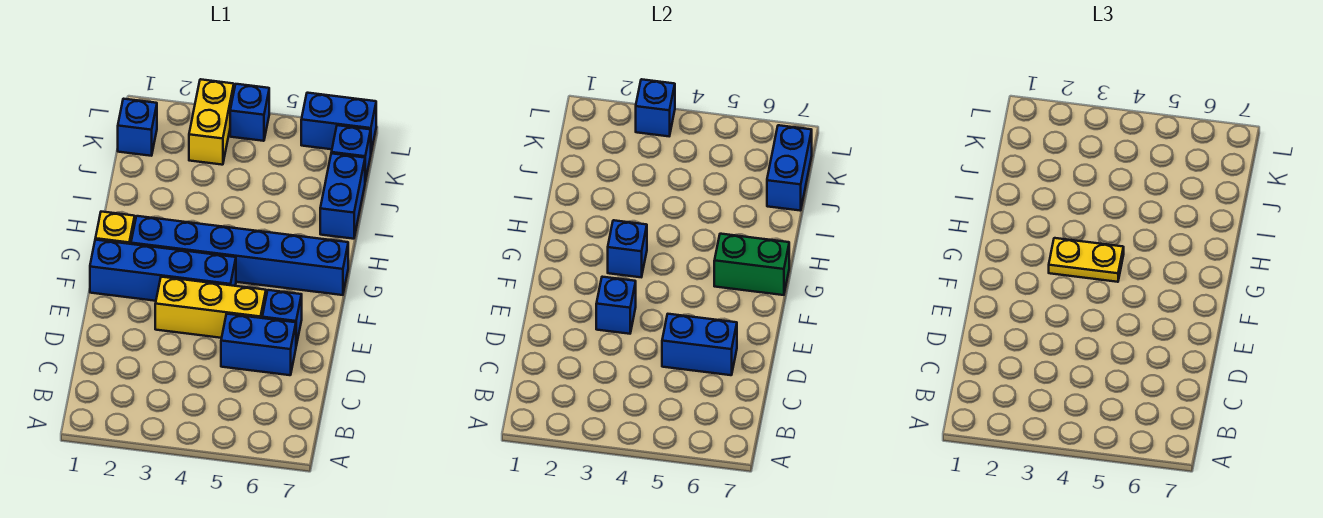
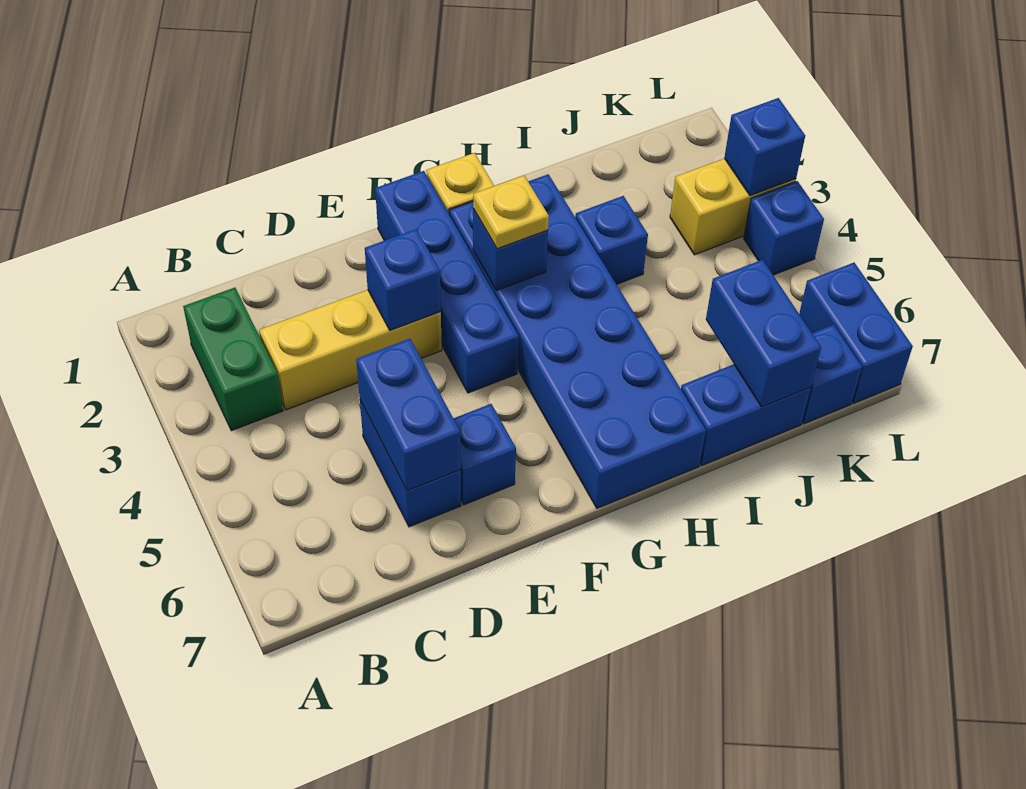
yellow 1x3 brick [155,277,266,338] -> yellow 1x3 brick turned to [259,290,442,410]
blue 1x6 brick [131,216,348,295] -> blue 2x6 brick [449,174,706,508]
yellow 1x2 plate [1049,238,1124,282] -> yellow 1x1 plate [473,176,549,249]
green 1x2 brick [714,234,789,295] -> green 1x2 brick moved to [183,288,283,431]
blue 1x2 brick [767,125,812,211] -> blue 1x2 brick turned to [706,260,821,407]
blue 1x1 brick [118,99,157,156] -> blue 1x1 brick moved to [575,196,648,284]

